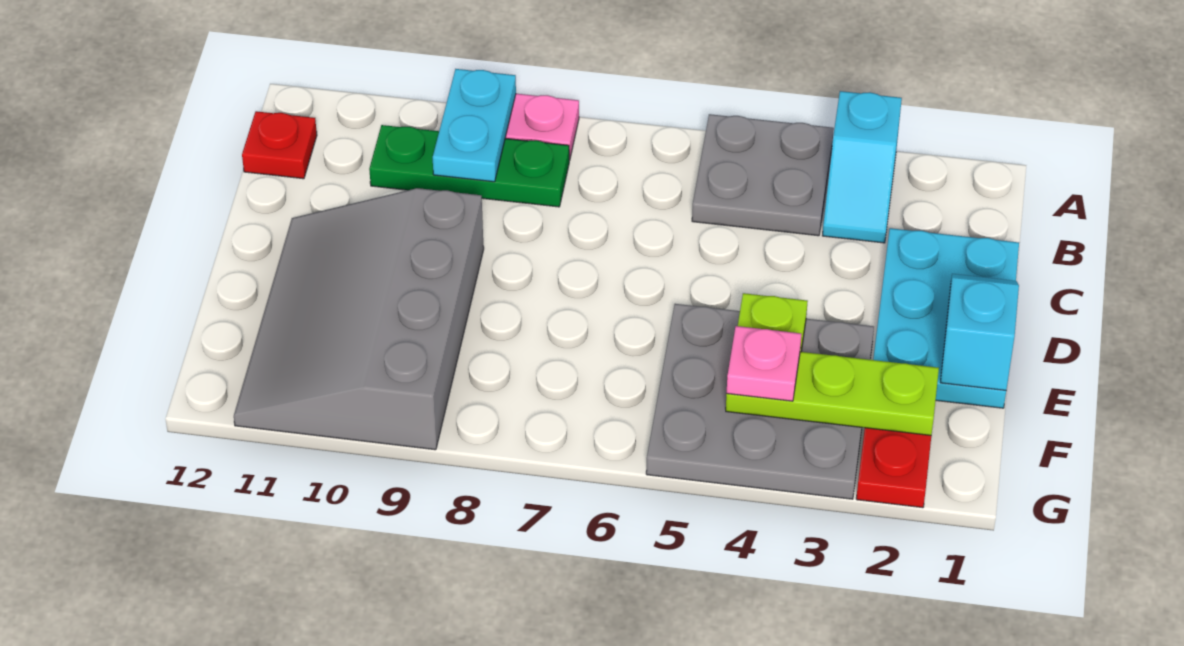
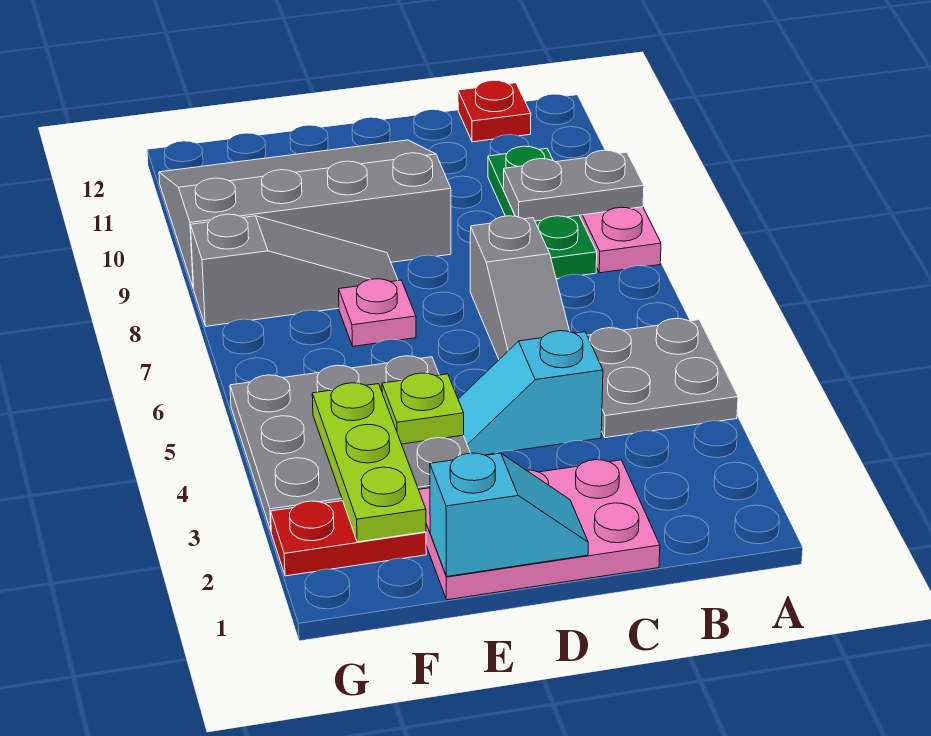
cyan 1x2 slope [822,91,902,243] -> cyan 1x2 slope moved to [458,331,603,455]
cyan 1x2 plate [433,69,516,182] -> grey 1x2 plate [503,150,644,221]
cyan 2x3 plate [873,228,1019,408] -> pink 2x3 plate [419,460,660,600]
none -> grey 1x3 slope [470,216,570,359]
none -> grey 1x3 slope [191,214,398,326]
pink 1x1 plate [727,326,801,401] -> pink 1x1 plate moved to [339,279,416,346]

